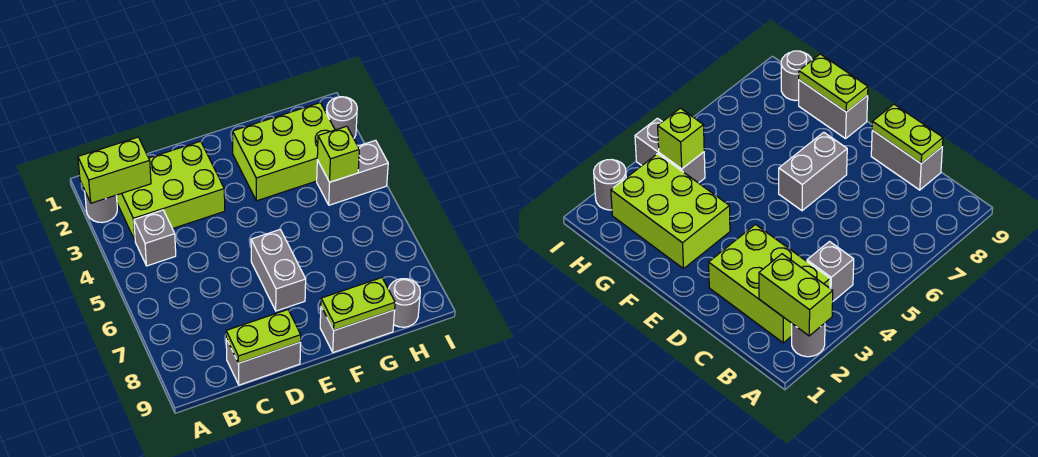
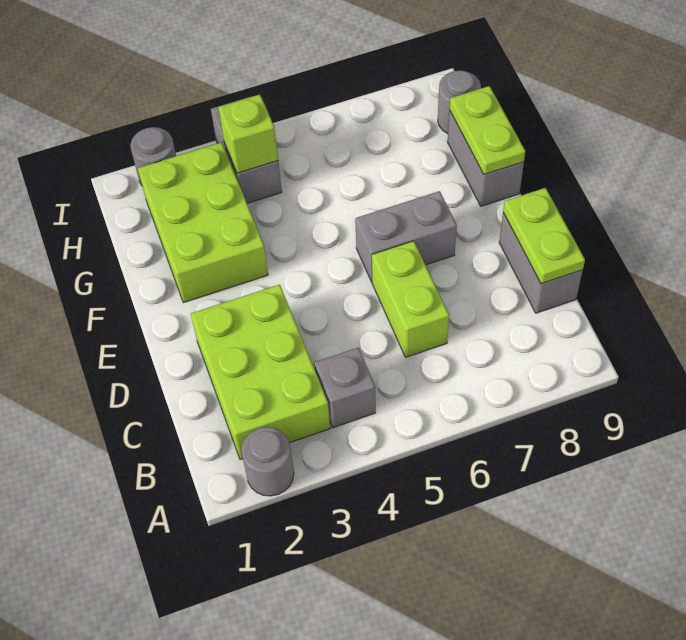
lime 1x2 brick [78,137,151,203] -> lime 1x2 brick moved to [372,241,449,357]

